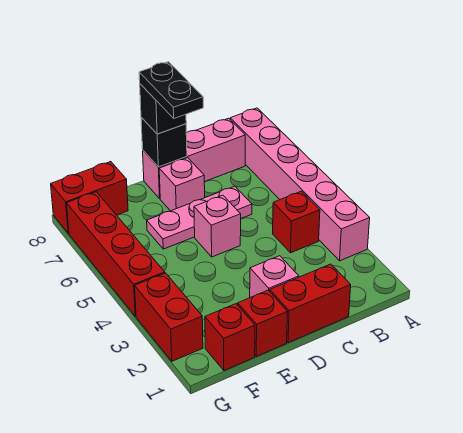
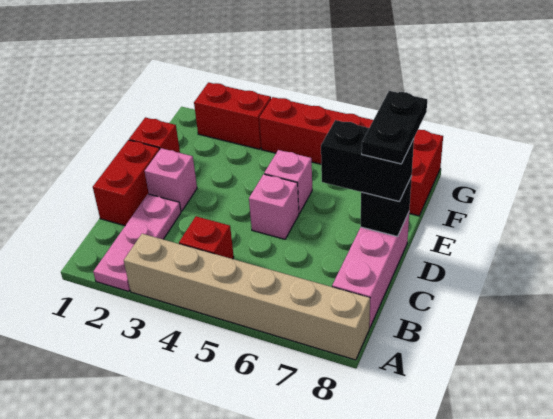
pink 1x6 brick [230,108,370,261] -> tan 1x6 brick [124,234,370,360]
pink 1x3 plate [147,186,252,249] -> pink 1x3 plate moved to [93,194,181,292]
pink 1x1 brick [159,158,205,211] -> pink 1x1 brick moved to [264,150,312,214]
black 1x2 plate [139,62,203,118] -> black 1x2 plate turned to [362,91,427,164]
black 1x1 brick [140,84,186,134] -> black 1x2 brick [321,120,414,202]
red 1x1 brick [205,304,255,371] -> none

